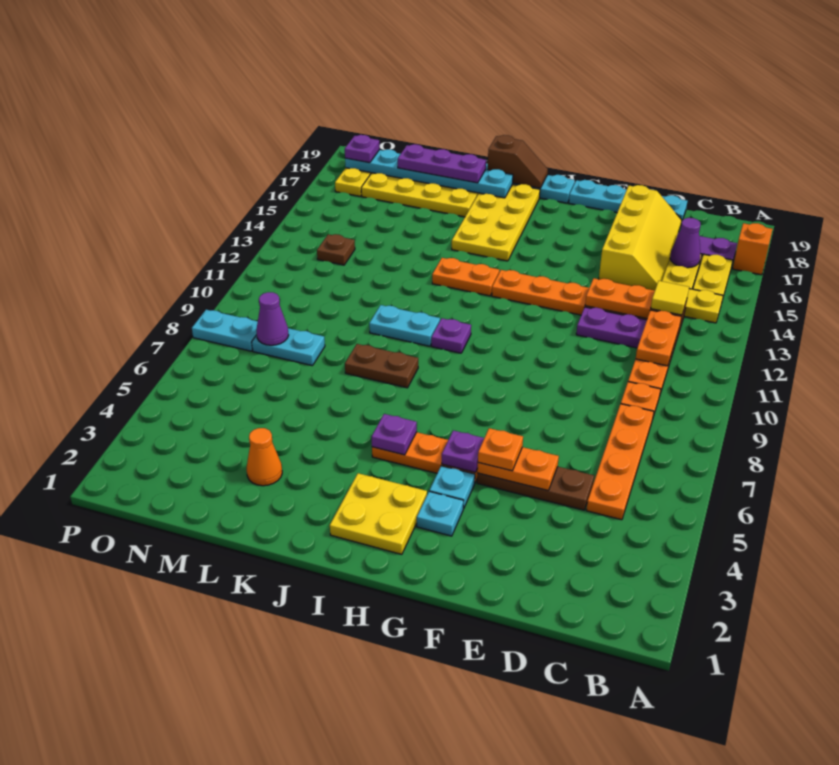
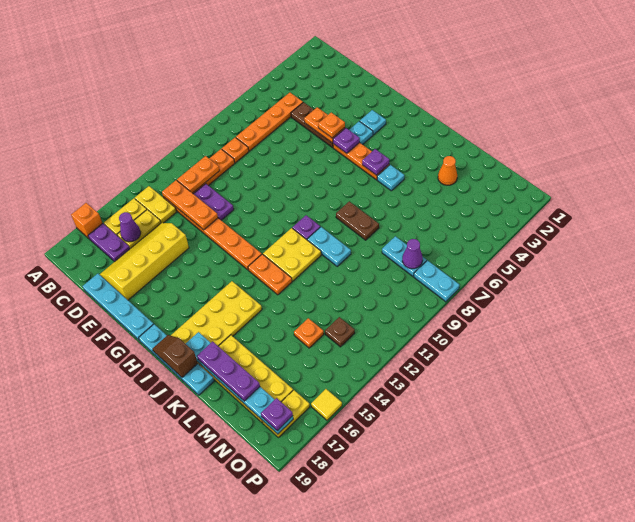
yellow 1x1 tile [651,281,689,315] -> yellow 1x1 tile moved to [311,389,342,420]
yellow 2x2 plate [330,473,427,554] -> yellow 2x2 plate moved to [263,228,321,281]
none -> cyan 1x1 plate [377,165,404,191]
none -> orange 1x1 plate [294,318,324,348]

